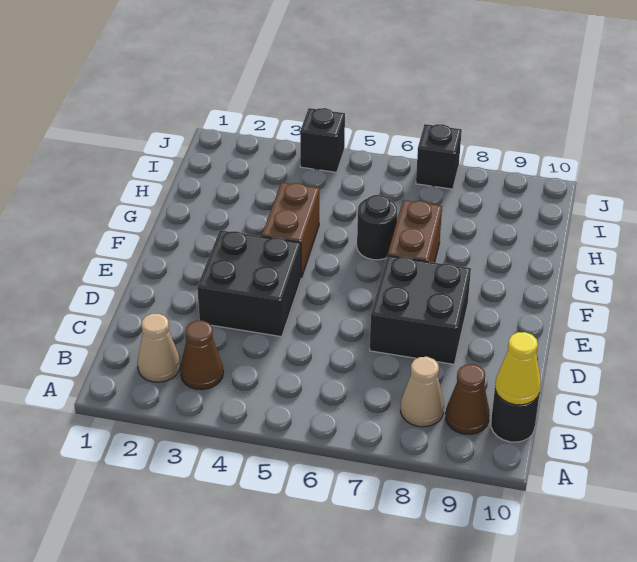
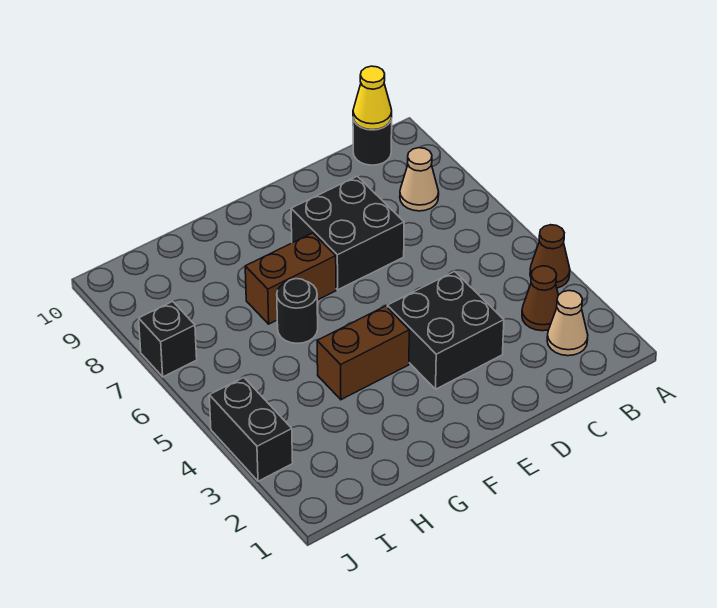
brown 1x1 cone [446,364,489,434] -> brown 1x1 cone moved to [530,225,570,288]
black 1x1 brick [300,108,345,172] -> black 1x2 brick [209,378,293,481]

